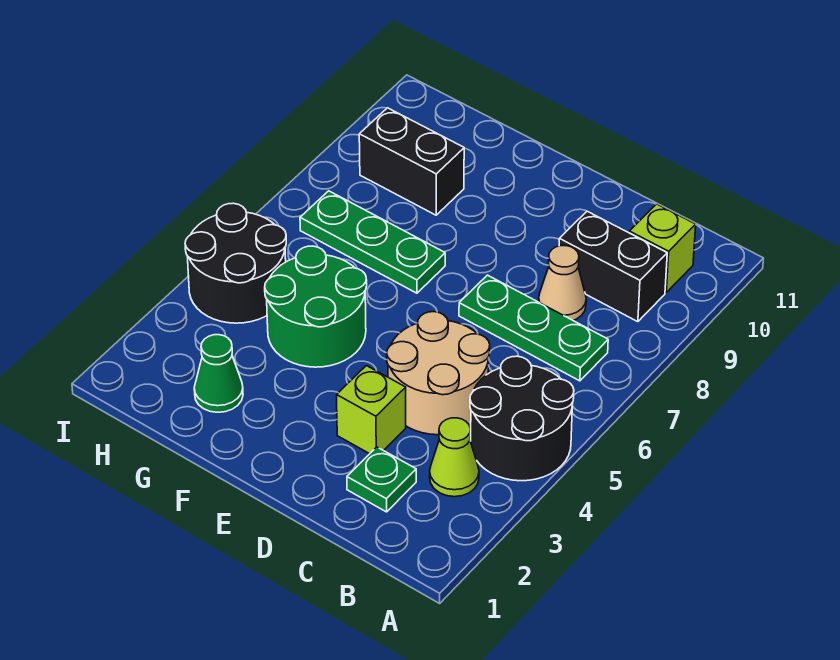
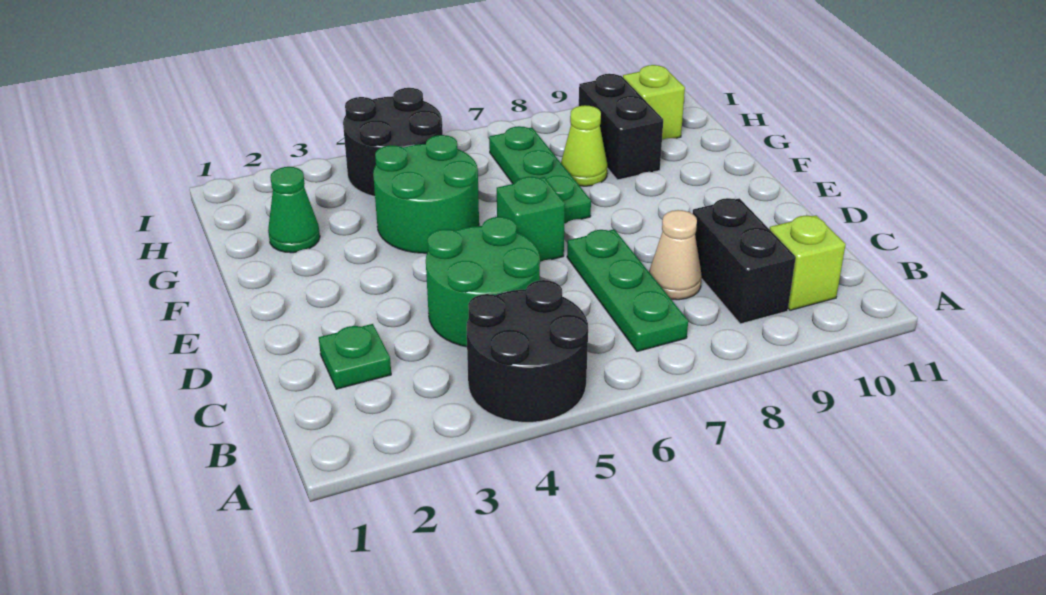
lime 1x1 cone [430,418,479,497] -> lime 1x1 cone moved to [561,105,608,186]
tan 2x2 round brick [387,312,490,435] -> green 2x2 round brick [426,217,540,347]
lime 1x1 brick [337,366,406,454] -> lime 1x1 brick moved to [623,65,685,140]
none -> green 1x1 brick [497,177,565,262]

